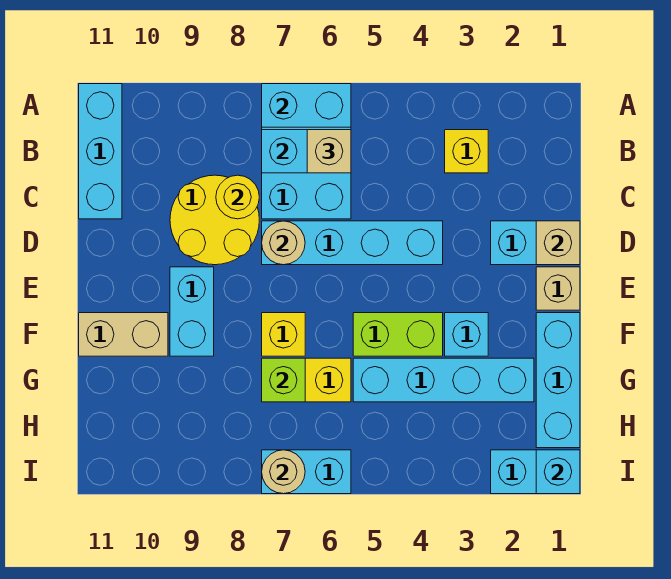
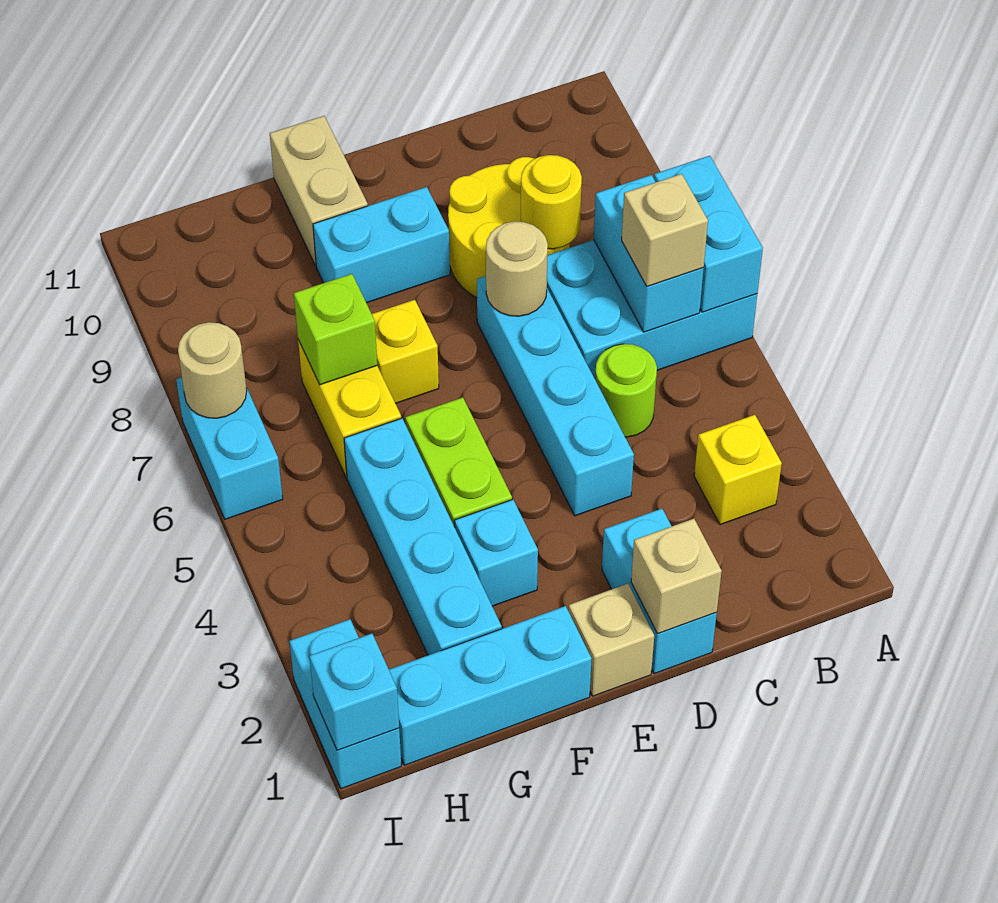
cyan 1x3 brick [79,84,122,219] -> none
none -> lime 1x1 round brick [595,344,657,437]

